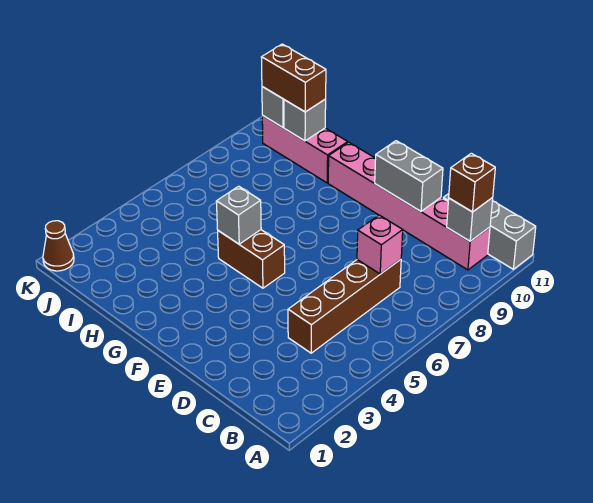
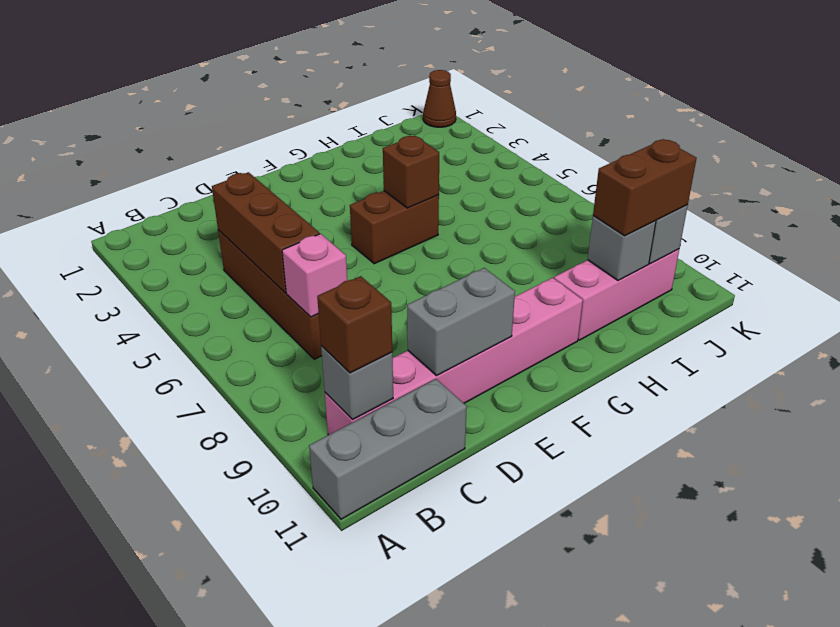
none -> brown 1x3 brick [212,172,320,293]
grey 1x1 brick [216,186,261,244] -> brown 1x1 brick [383,136,439,208]

